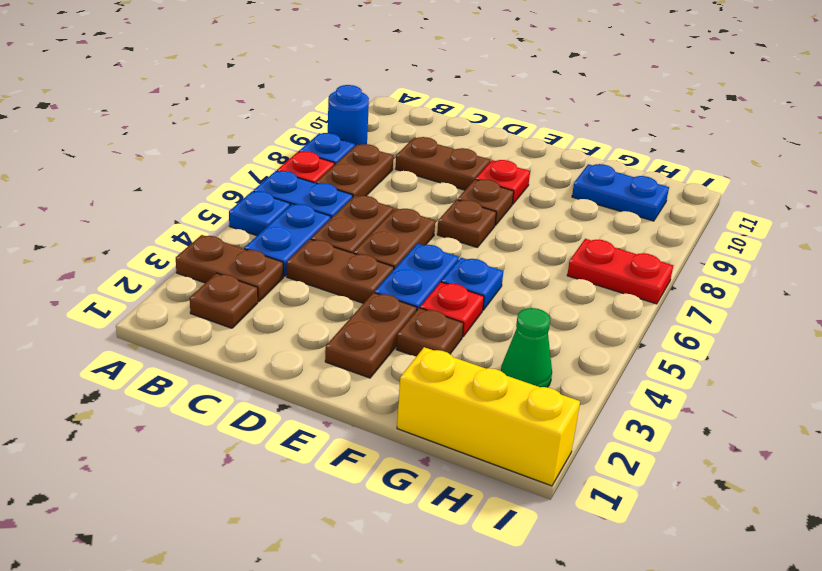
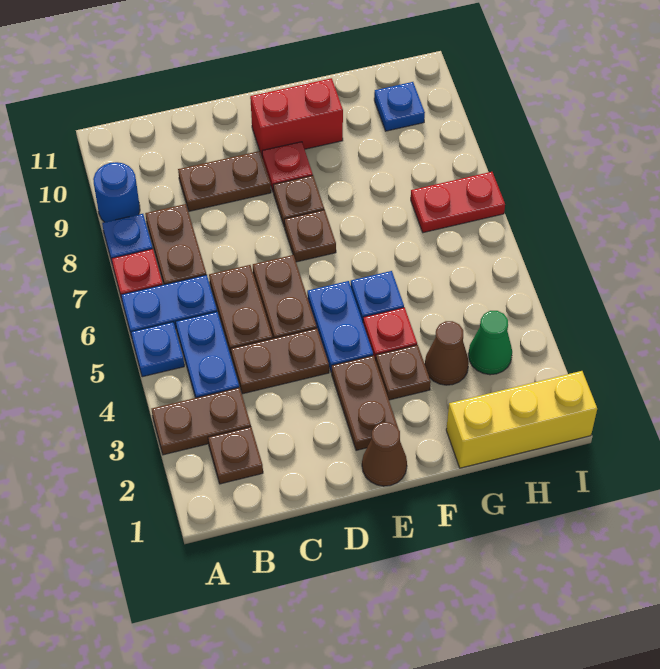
none -> brown 1x1 cone [362,422,407,486]
none -> red 1x2 brick [250,78,343,158]
none -> brown 1x1 cone [425,321,469,385]
blue 1x2 plate [572,164,669,221] -> blue 1x1 plate [374,82,425,131]

